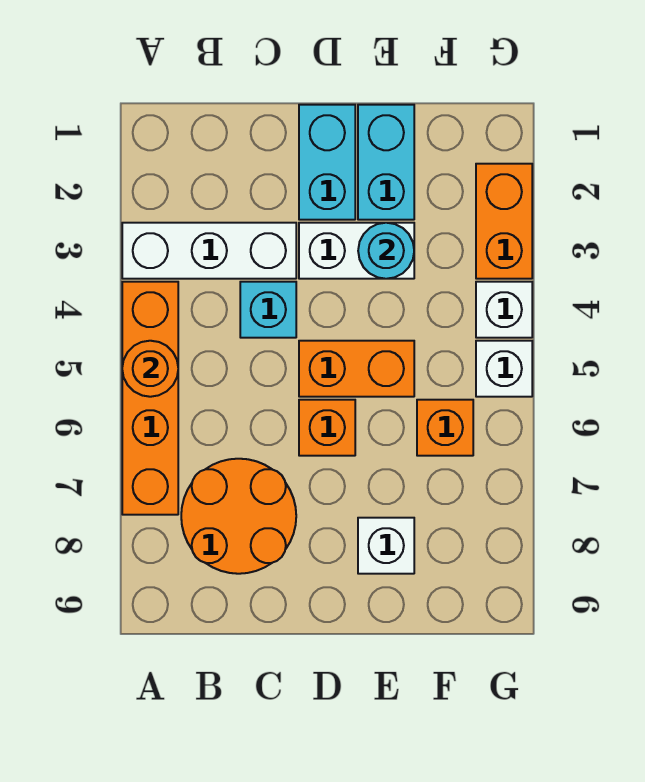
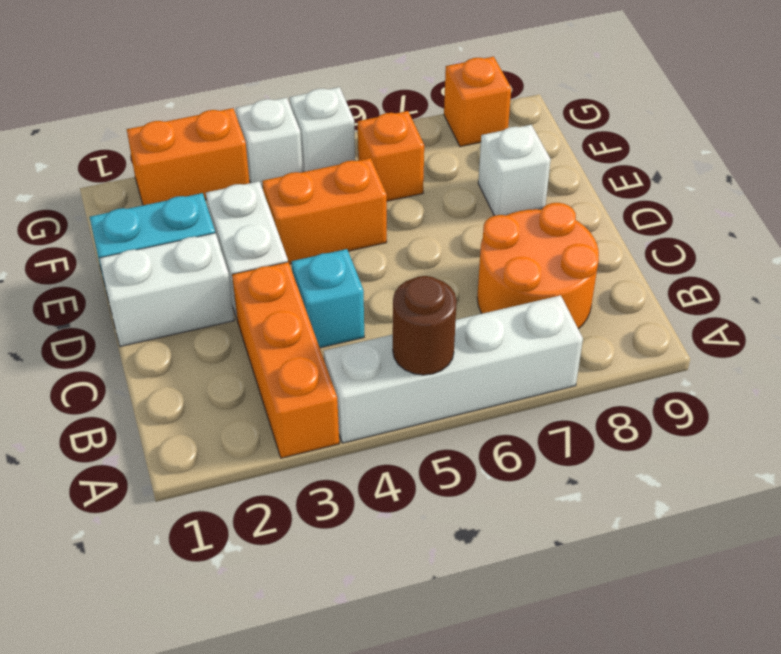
white 1x3 brick [122,223,296,279] -> orange 1x3 brick [232,262,339,458]
orange 1x4 brick [122,282,178,515] -> white 1x4 brick [324,295,583,443]
orange 1x1 round brick [122,341,178,397] -> brown 1x1 round brick [393,276,457,375]
cyan 1x2 brick [299,105,355,220] -> white 1x2 brick [100,233,234,347]
orange 1x2 brick [299,341,414,397] -> orange 1x2 brick turned to [262,158,387,264]
orange 1x1 brick [299,400,355,456] -> orange 1x1 brick moved to [444,57,511,147]
cyan 1x1 round brick [358,223,414,279] -> none

